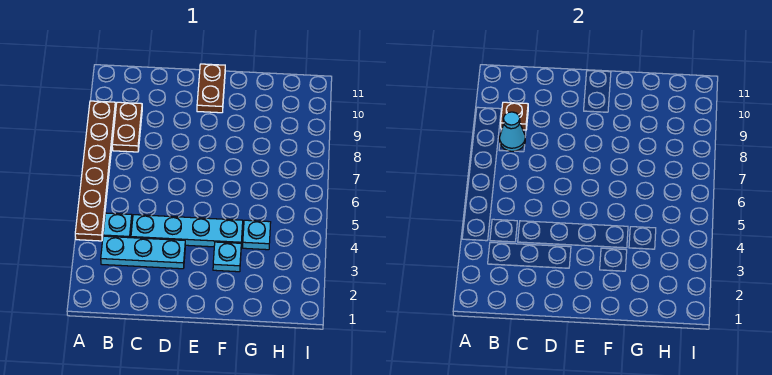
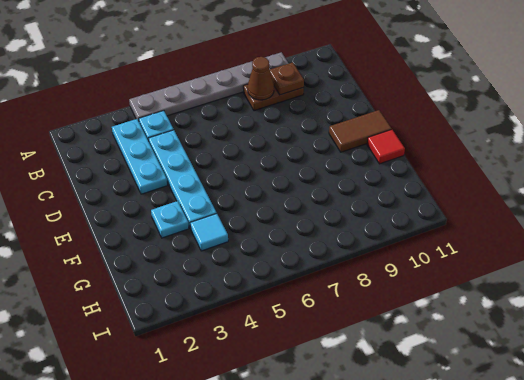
brown 1x6 plate [75,101,116,241] -> grey 1x6 plate [129,52,289,121]
cyan 1x1 cone [500,112,525,151] -> brown 1x1 cone [248,57,274,100]
brown 1x2 plate [197,64,225,113] -> brown 1x2 tile [329,110,392,152]
none -> red 1x1 tile [367,130,405,164]
cyan 1x1 plate [243,220,271,250] -> cyan 1x1 tile [190,214,228,251]

